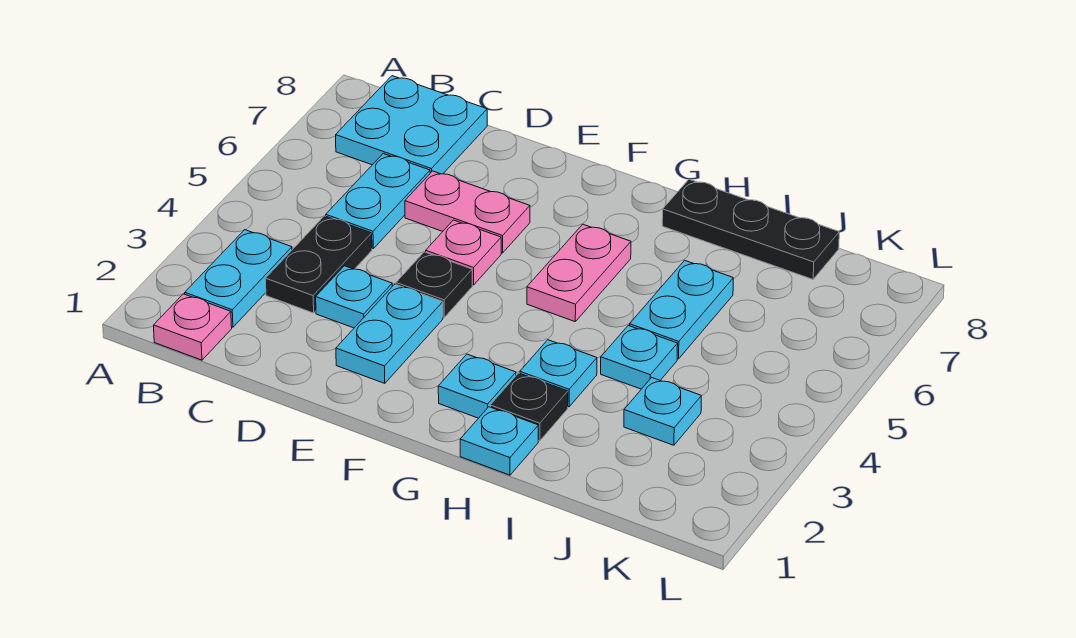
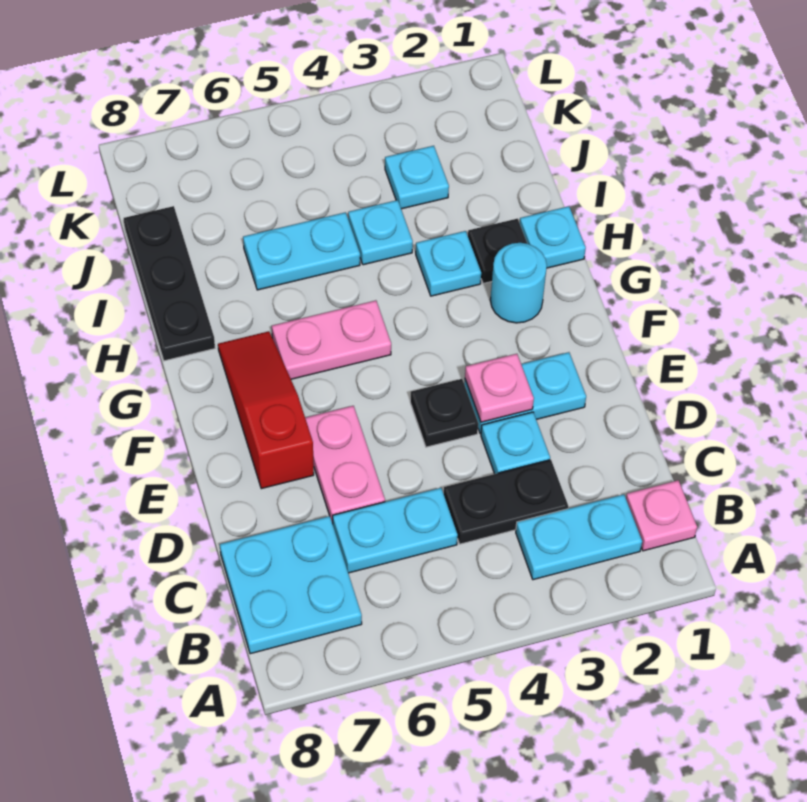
pink 1x1 plate [426,220,501,285] -> pink 1x1 plate moved to [465,354,534,422]
none -> red 1x3 slope [218,331,314,489]
cyan 1x1 plate [438,354,516,418] -> cyan 1x1 round brick [490,243,547,323]

